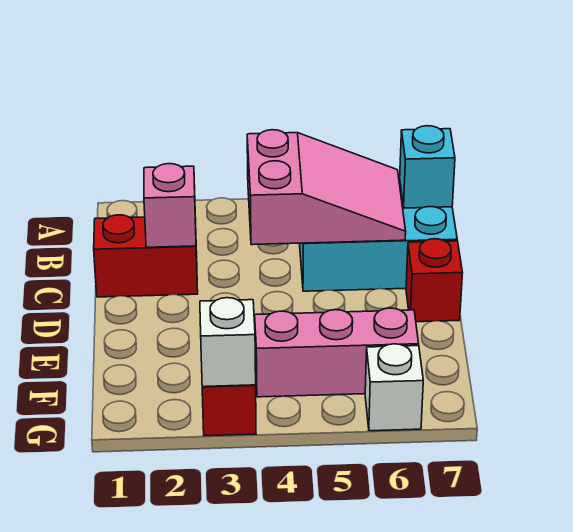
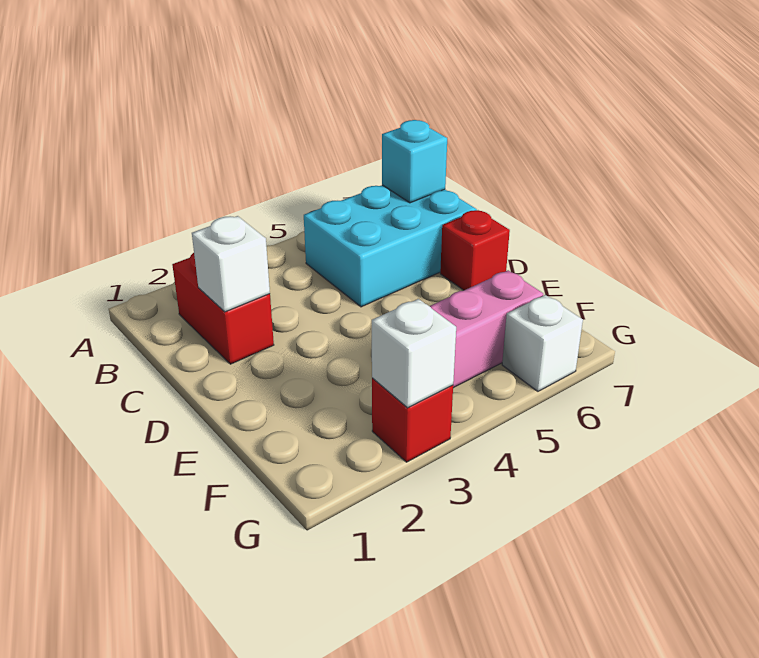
pink 2x3 slope [247,130,406,245] -> none
red 1x2 brick [94,215,198,297] -> red 1x2 brick turned to [172,253,274,364]
pink 1x1 brick [144,164,196,247] -> white 1x1 brick [192,216,270,312]

